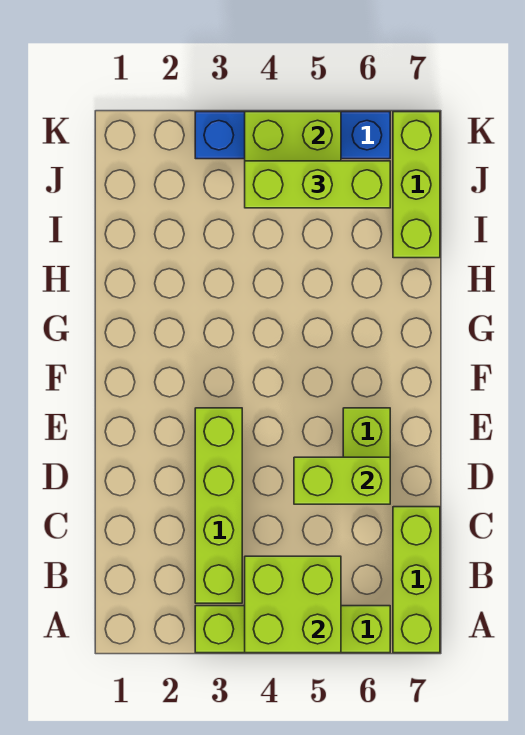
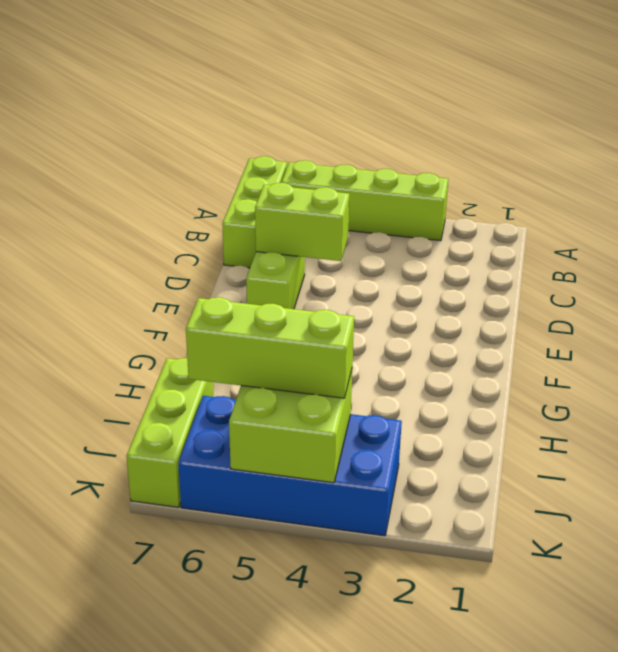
lime 2x2 brick [245,556,341,653] -> none
lime 1x4 brick [195,408,242,603] -> none
blue 1x4 brick [195,112,390,159] -> blue 2x4 brick [178,396,402,536]

